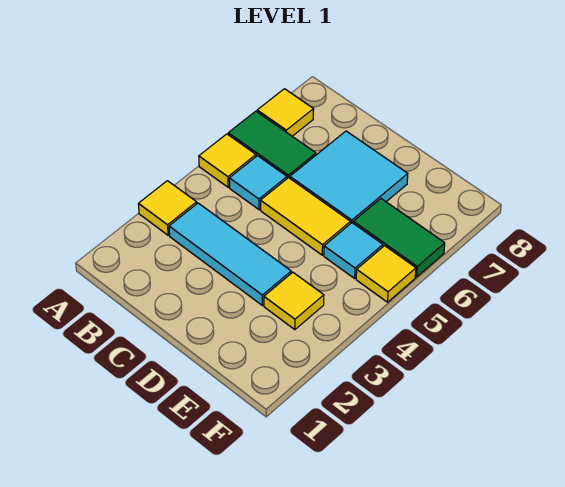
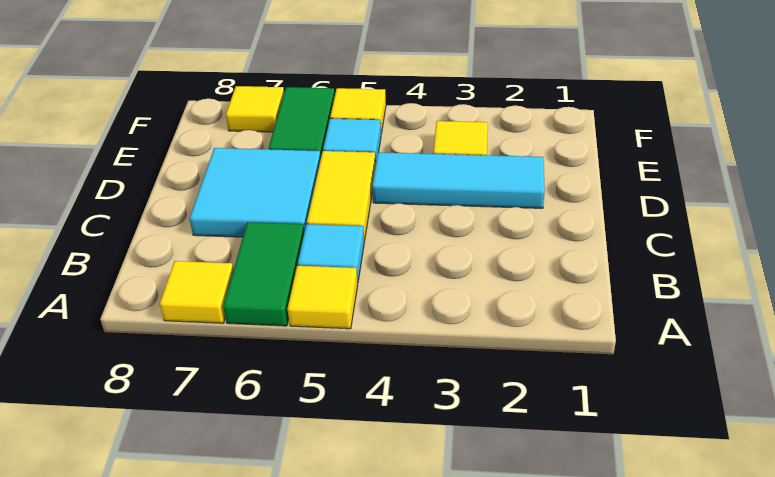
yellow 1x1 tile [138,181,197,235] -> yellow 1x1 tile moved to [226,86,284,132]
cyan 1x3 tile [169,203,291,305] -> cyan 1x3 tile turned to [372,152,545,208]

